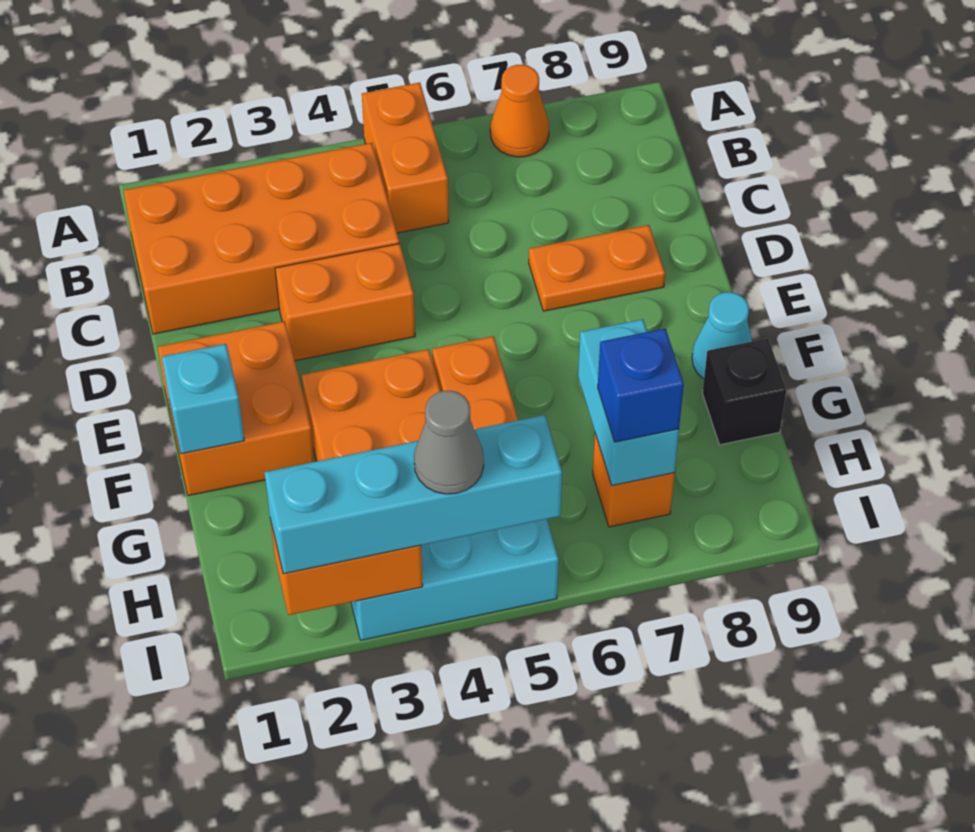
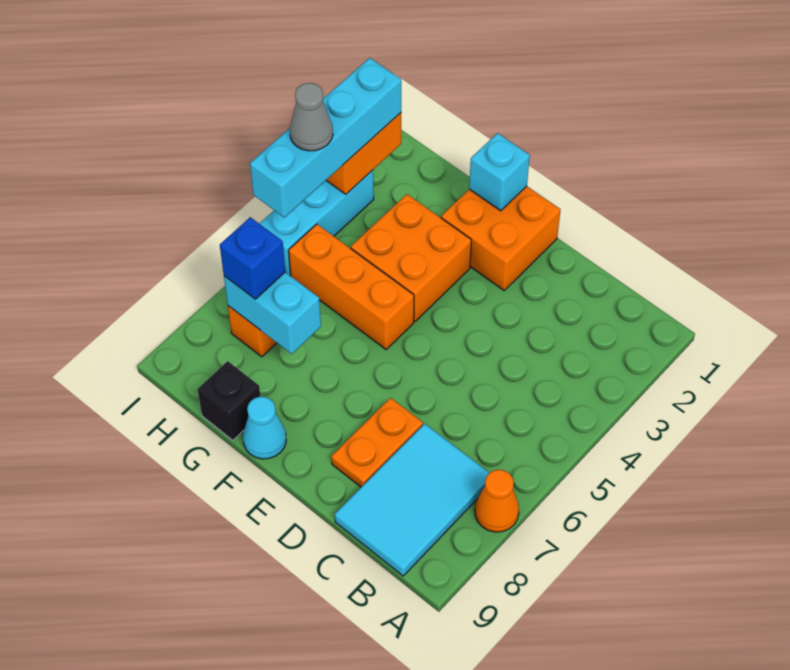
orange 1x2 brick [362,83,449,233] -> none
orange 2x4 brick [124,143,399,334] -> none
none -> cyan 2x3 tile [335,424,489,576]
orange 1x2 brick [275,244,415,361] -> none

